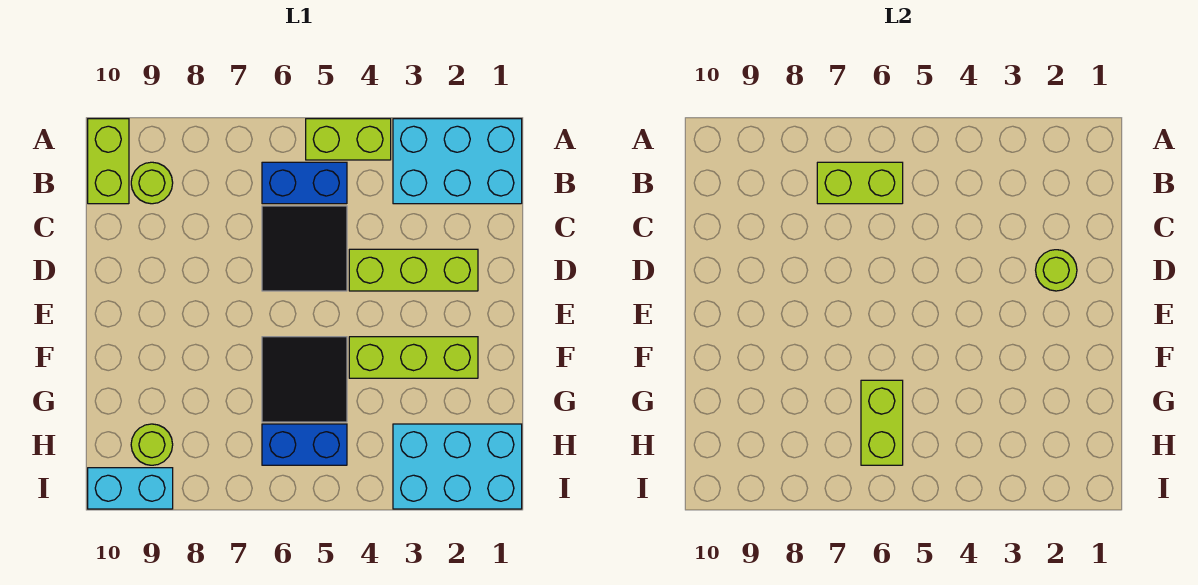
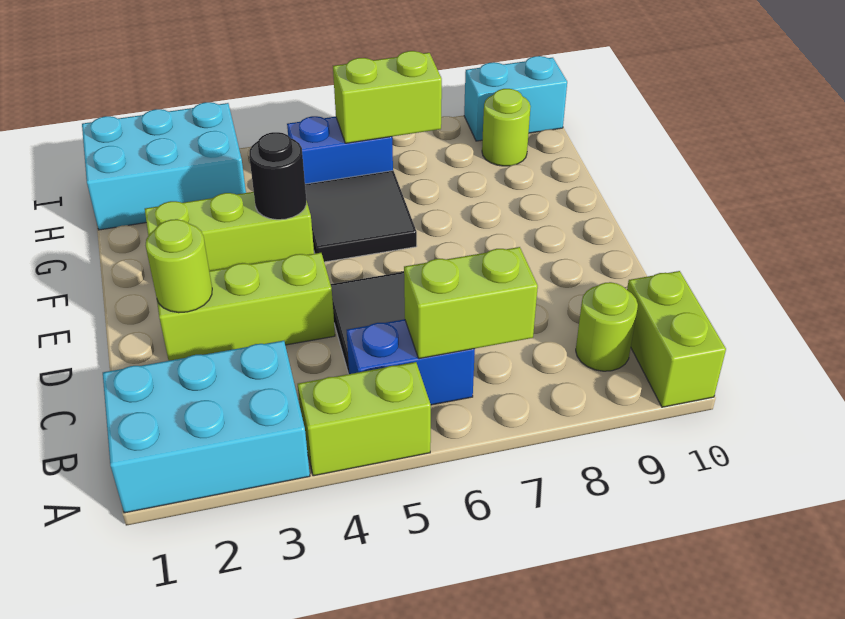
none -> black 1x1 round brick [249,132,306,220]
lime 1x2 brick [861,380,903,465] -> lime 1x2 brick turned to [333,51,442,143]

